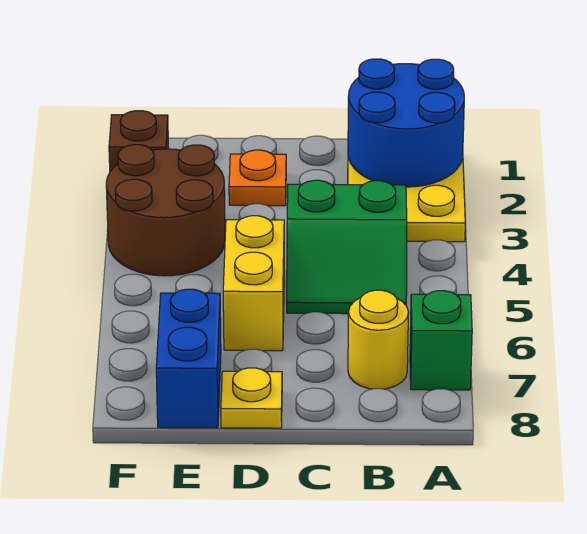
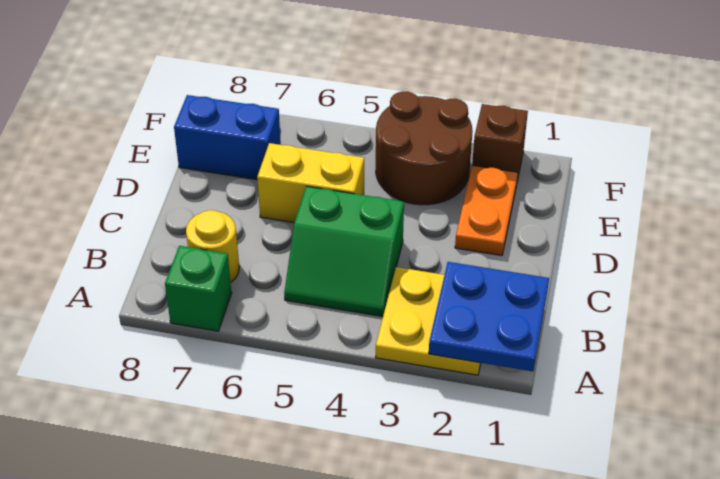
blue 2x2 round brick [348,59,464,187] -> blue 2x2 plate [429,262,549,371]
green 2x2 slope [287,180,407,314] -> green 2x2 slope turned to [284,186,404,316]
orange 1x1 plate [229,150,286,206] -> orange 1x2 plate [455,165,518,256]
yellow 1x1 plate [221,368,282,428] -> none

